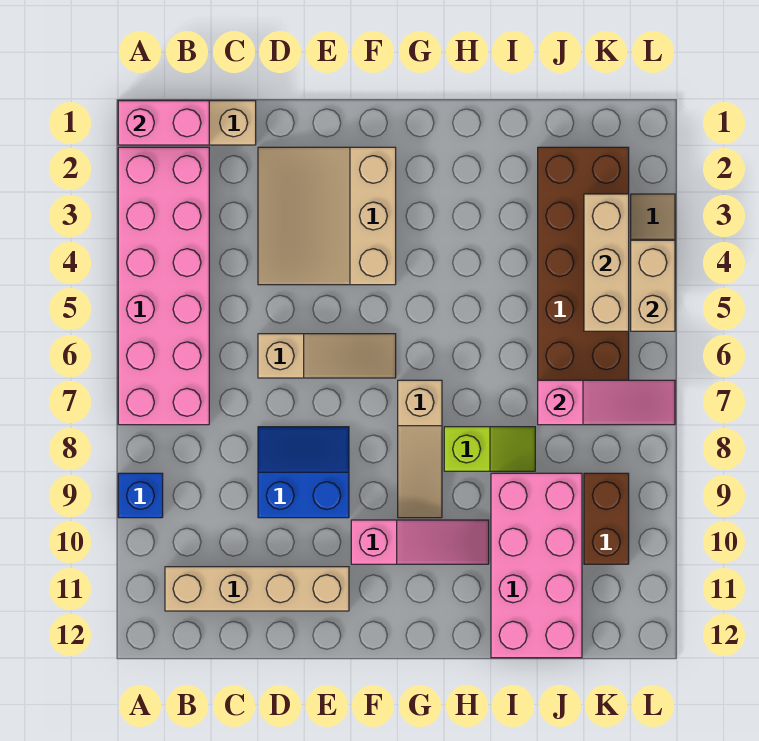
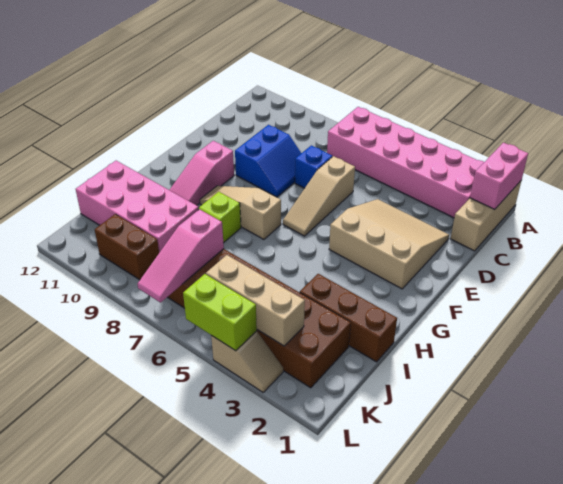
blue 1x1 brick [118,473,163,518] -> blue 1x1 brick moved to [295,145,332,188]
tan 1x4 brick [165,567,349,611] -> none
none -> brown 1x3 brick [300,274,397,362]
tan 1x2 brick [631,240,675,331] -> lime 1x2 brick [183,274,257,351]

